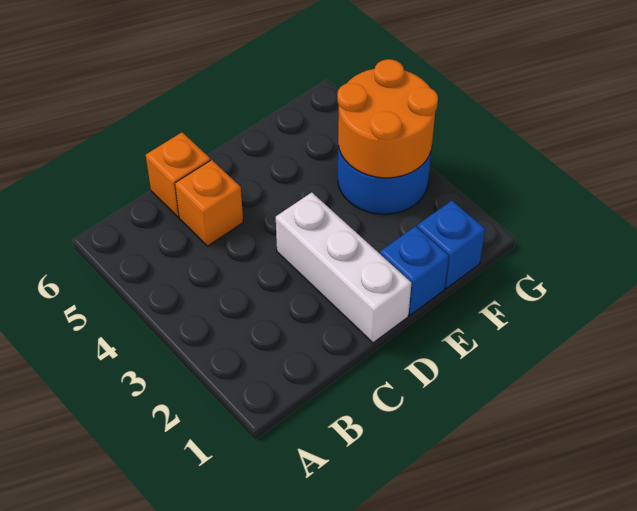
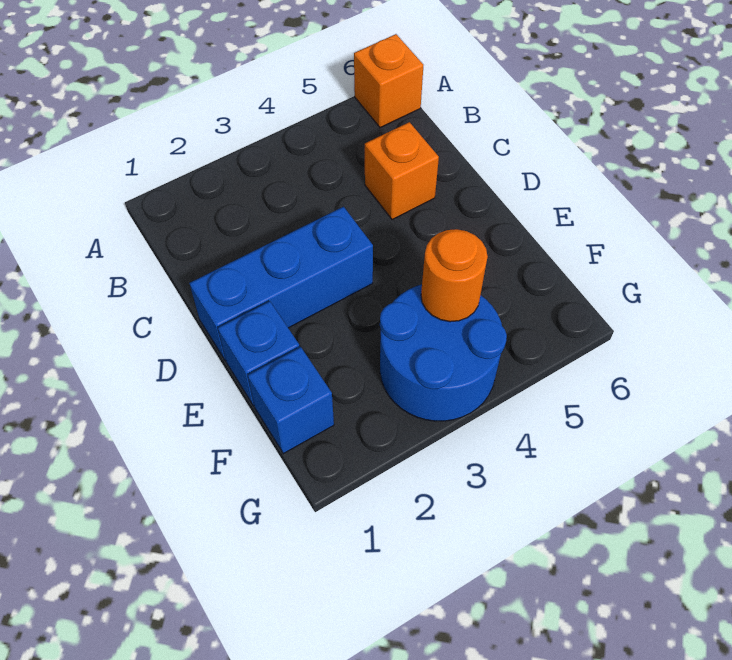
orange 1x1 brick [146,132,210,217] -> orange 1x1 brick moved to [354,34,423,128]
white 1x3 brick [276,192,411,343] -> blue 1x3 brick [189,207,373,361]
orange 2x2 round brick [337,59,438,178] -> orange 1x1 round brick [421,229,488,322]

